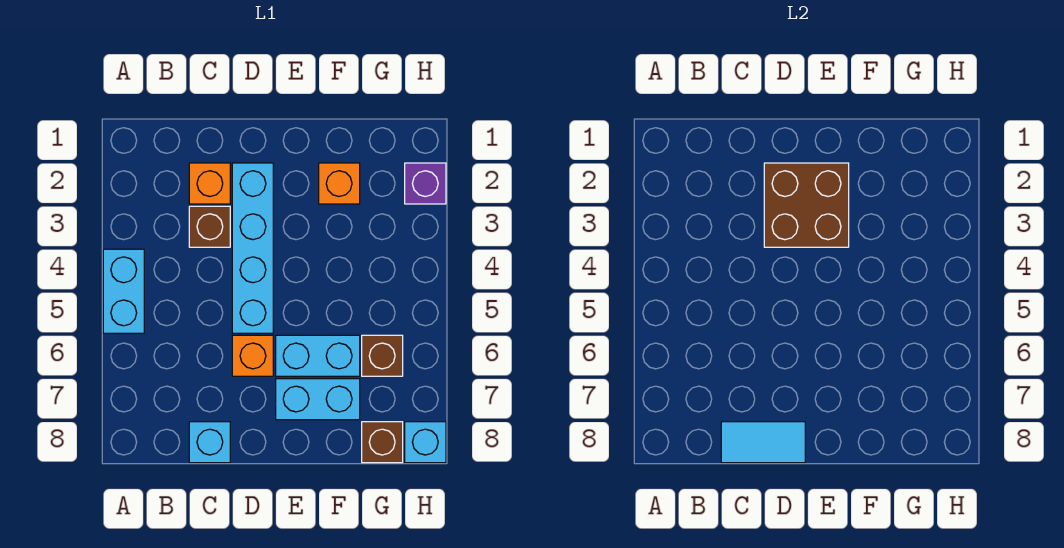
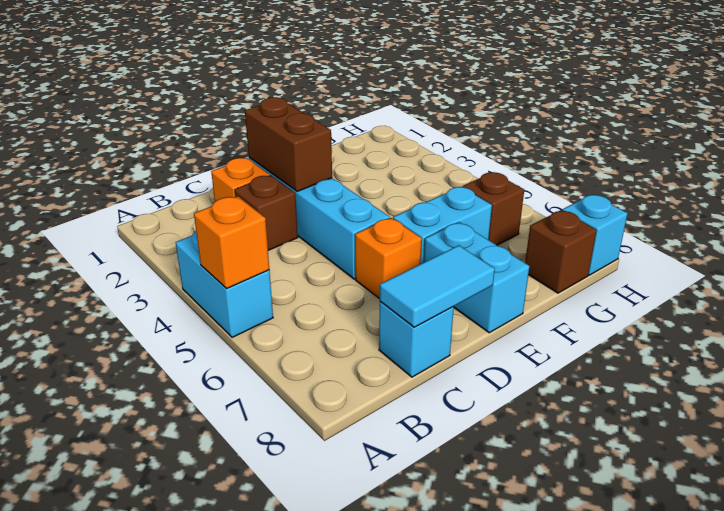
brown 2x2 brick [764,163,849,247] -> brown 1x2 brick [245,97,332,192]
cyan 1x2 brick [276,379,360,420] -> cyan 1x2 brick turned to [424,222,529,333]
orange 1x1 brick [319,163,360,204] -> orange 1x1 brick moved to [194,196,269,289]
purple 1x1 brick [405,163,446,204] -> none

